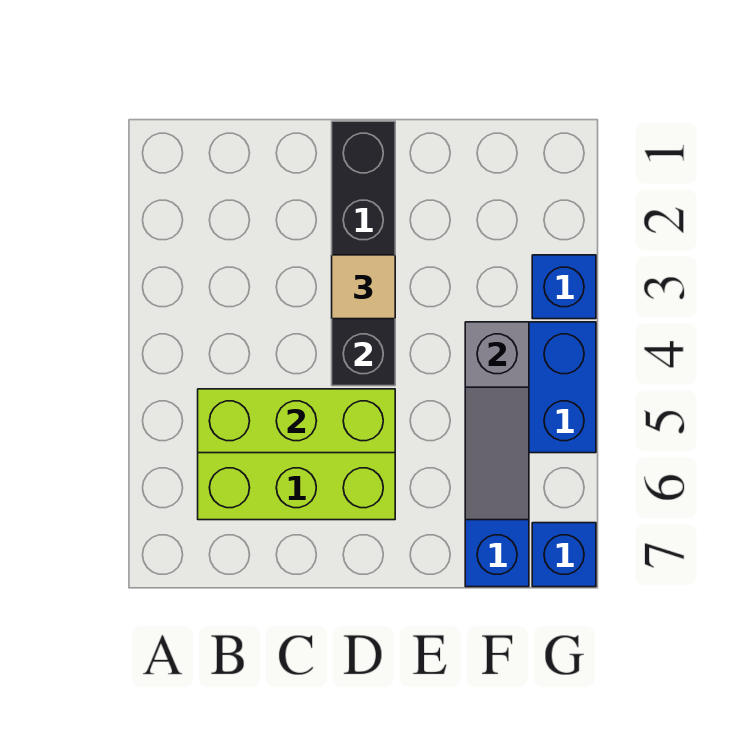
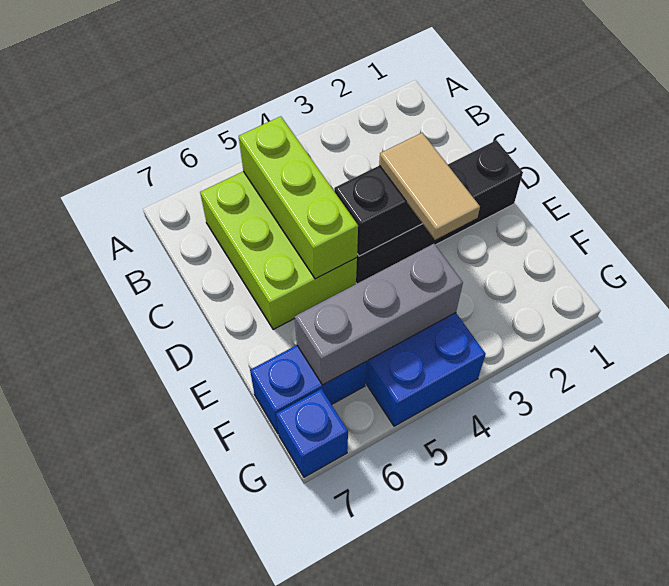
tan 1x1 tile [332,255,395,319] -> tan 1x2 tile [379,133,480,240]
grey 1x3 slope [465,322,529,520] -> grey 1x3 brick [295,244,463,385]
blue 1x1 brick [532,255,596,319] -> none

